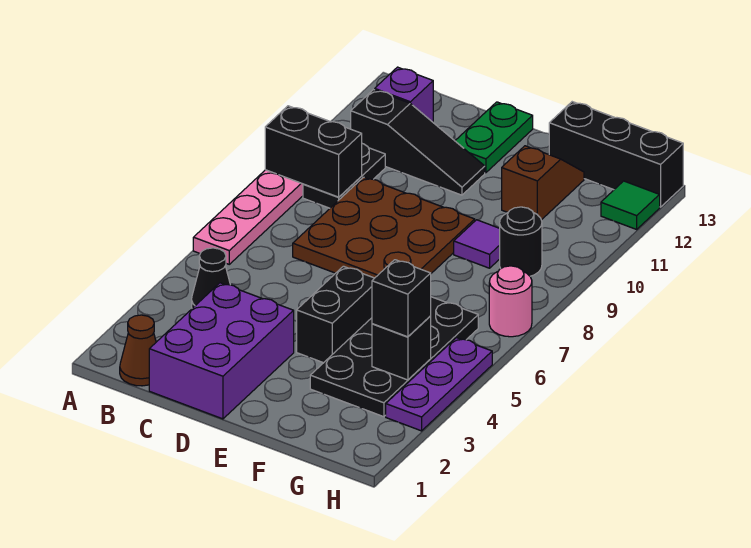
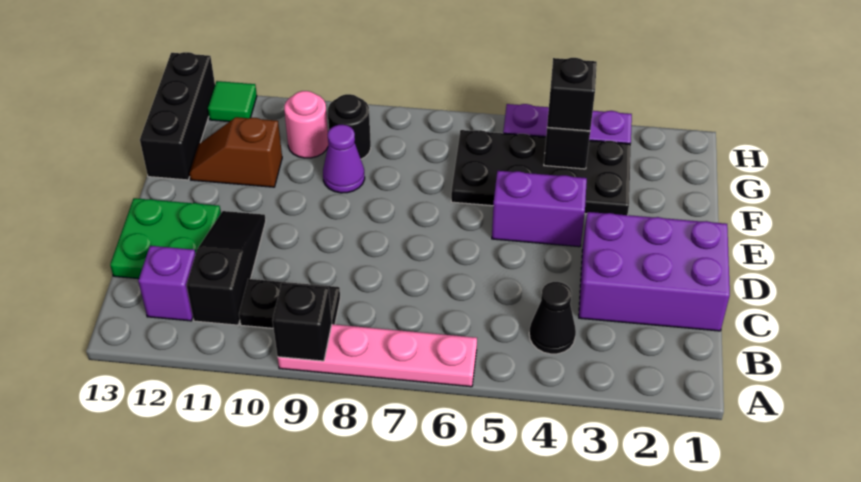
black 1x2 brick [265,106,362,197] -> black 1x1 brick [272,283,332,361]
brown 1x1 cone [120,315,156,386] -> none
brown 3x3 plate [293,177,475,278] -> none
green 1x2 plate [455,102,533,173] -> green 2x2 plate [110,198,221,279]
black 1x2 brick [297,266,374,363] -> purple 1x2 brick [492,171,587,247]
purple 1x1 tile [454,220,500,268] -> purple 1x1 cone [323,125,365,193]
pink 1x1 round brick [489,266,532,337] -> pink 1x1 round brick moved to [284,91,329,158]

